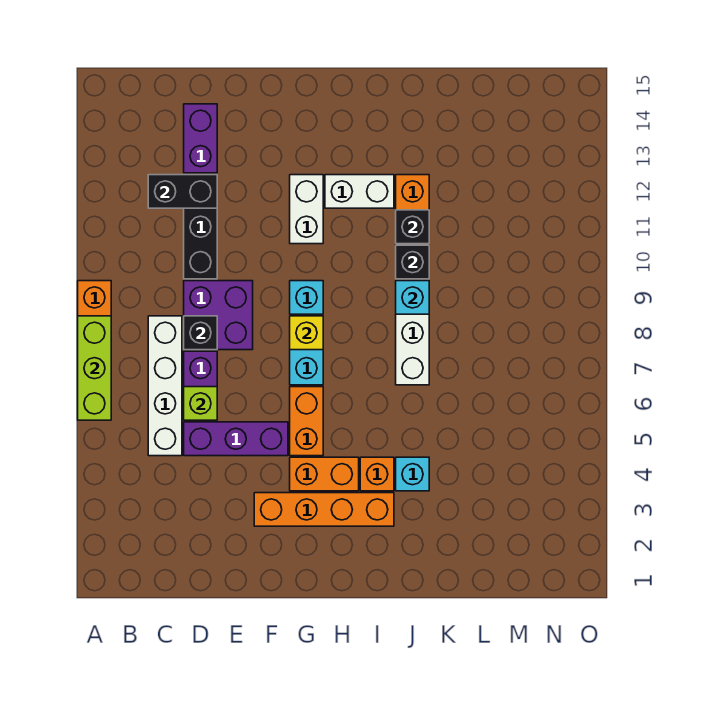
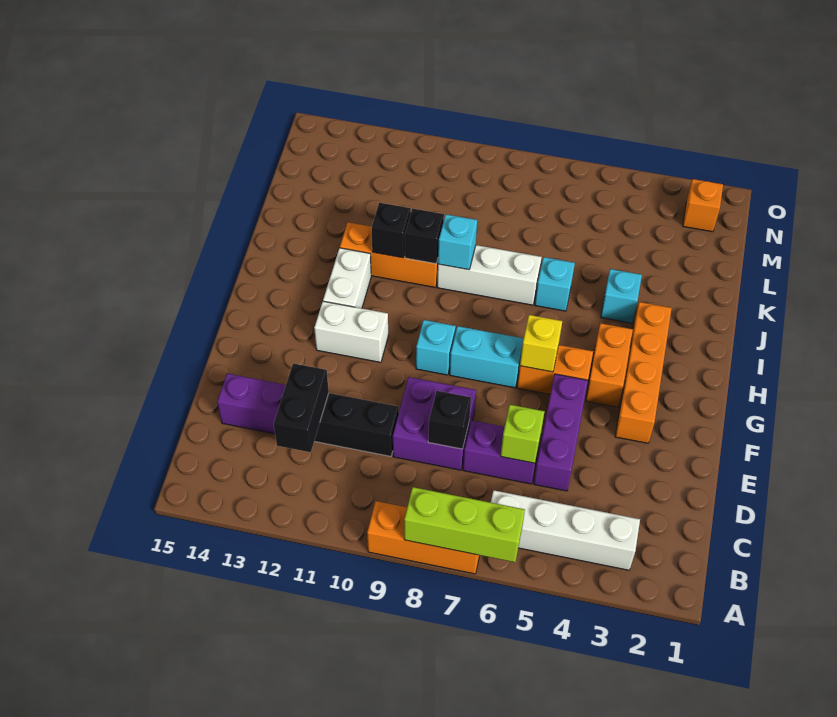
white 1x4 brick [148,316,182,456] -> white 1x4 brick moved to [491,490,640,570]
yellow 1x1 brick [290,316,323,350] -> yellow 1x1 brick moved to [520,315,562,372]
orange 1x1 brick [360,457,394,491] -> orange 1x1 brick moved to [683,179,723,232]
none -> cyan 1x1 brick [535,257,575,311]

